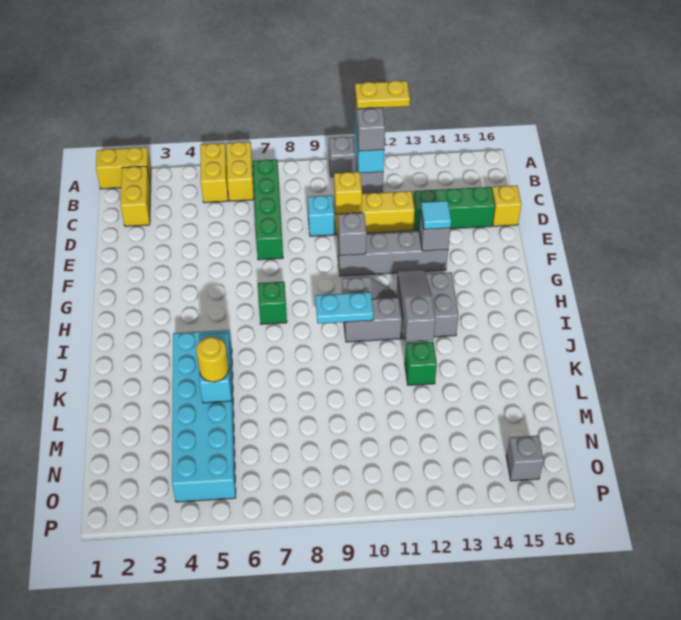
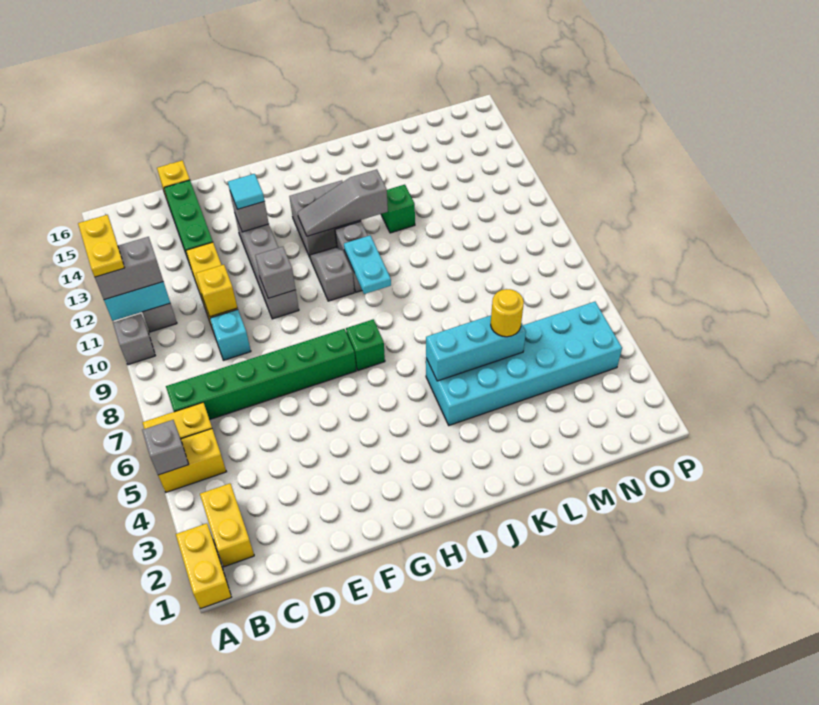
yellow 1x2 brick [120,166,151,226] -> yellow 1x2 brick turned to [200,484,254,567]
green 1x4 brick [253,159,283,260] -> green 1x6 brick [166,329,356,420]
cyan 1x2 brick [199,333,231,403] -> cyan 1x3 brick [426,316,526,381]
grey 1x1 brick [506,436,544,481] -> grey 1x1 brick moved to [142,420,189,475]

